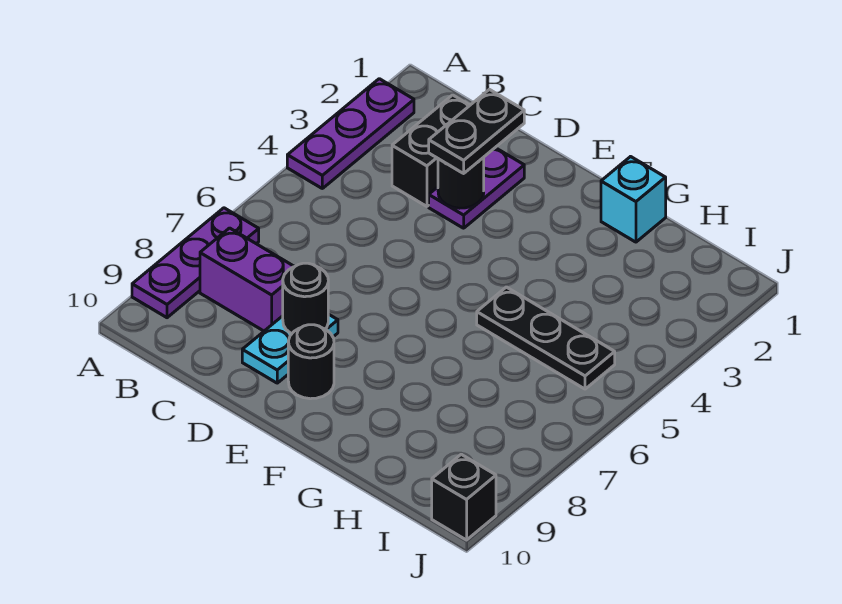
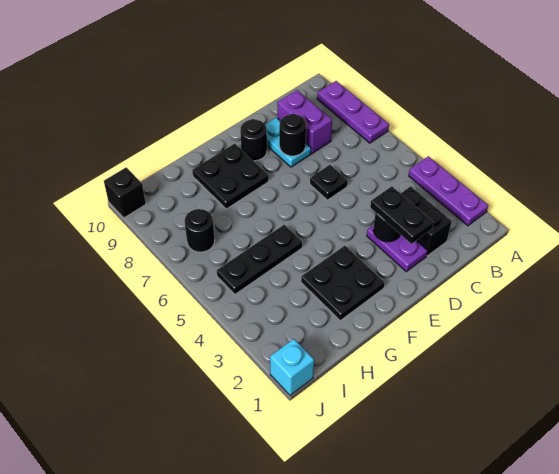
purple 1x2 brick [200,228,294,331] -> purple 1x2 brick turned to [277,90,332,154]
none -> black 1x1 plate [310,165,348,200]
none -> black 2x2 plate [301,246,385,321]
none -> black 2x2 plate [192,144,269,209]
cyan 1x1 brick [601,157,666,242] -> cyan 1x1 brick moved to [270,339,314,395]
none -> black 1x1 round brick [184,209,215,252]

